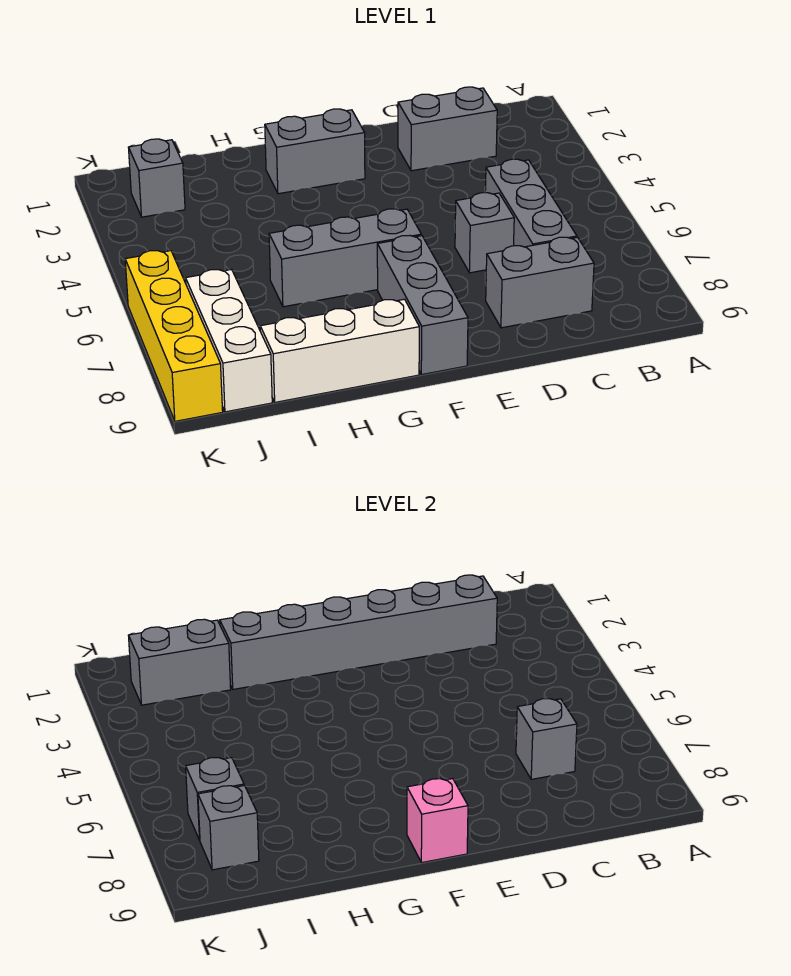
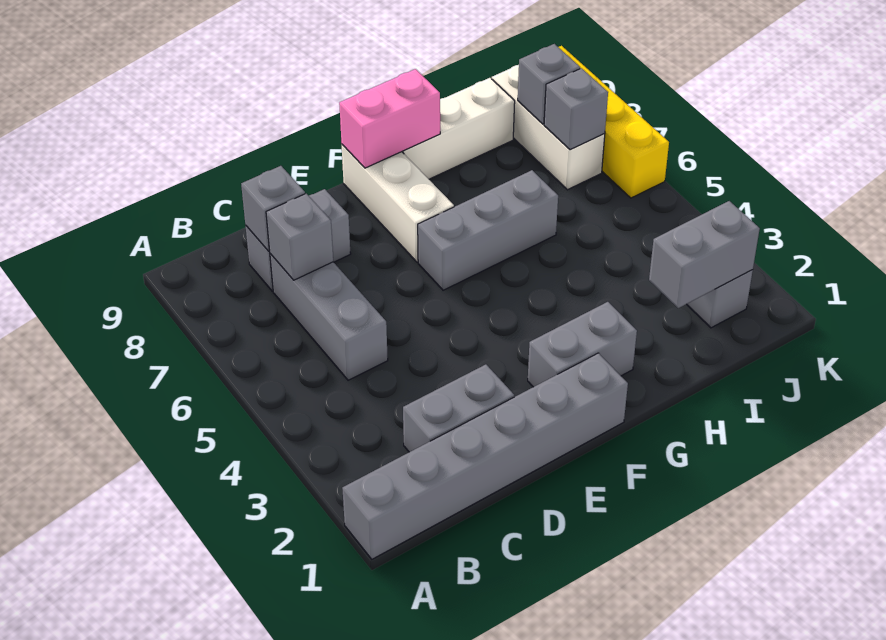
grey 1x6 brick [220,575,497,689] -> grey 1x6 brick moved to [342,353,628,559]
grey 1x1 brick [455,193,514,273] -> grey 1x1 brick moved to [241,166,305,251]
grey 1x3 brick [377,235,468,375] -> white 1x3 brick [342,145,454,262]
pink 1x1 brick [407,779,468,863] -> pink 1x2 brick [339,69,440,168]

